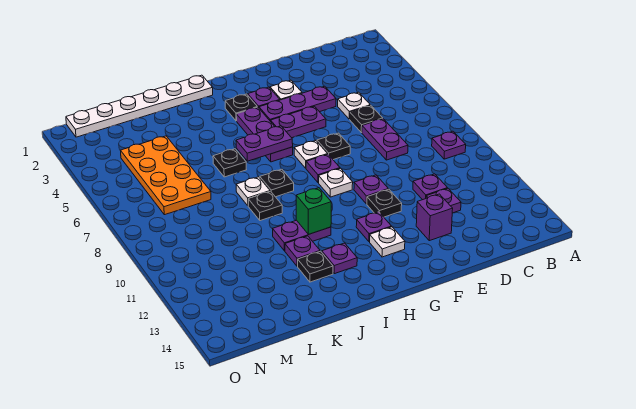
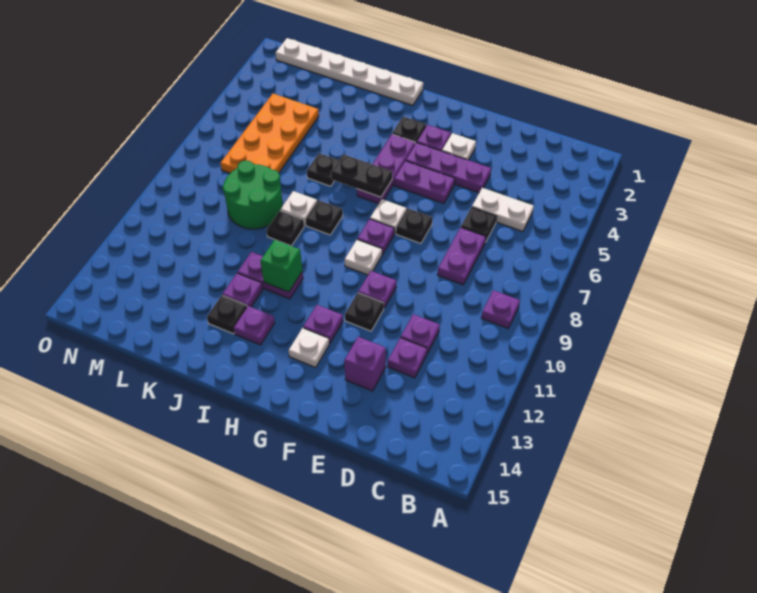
white 1x1 plate [338,92,370,119] -> white 1x2 plate [472,188,534,232]
purple 1x2 plate [236,126,293,161] -> black 1x2 plate [331,154,393,197]
none -> green 2x2 round brick [223,160,283,229]

